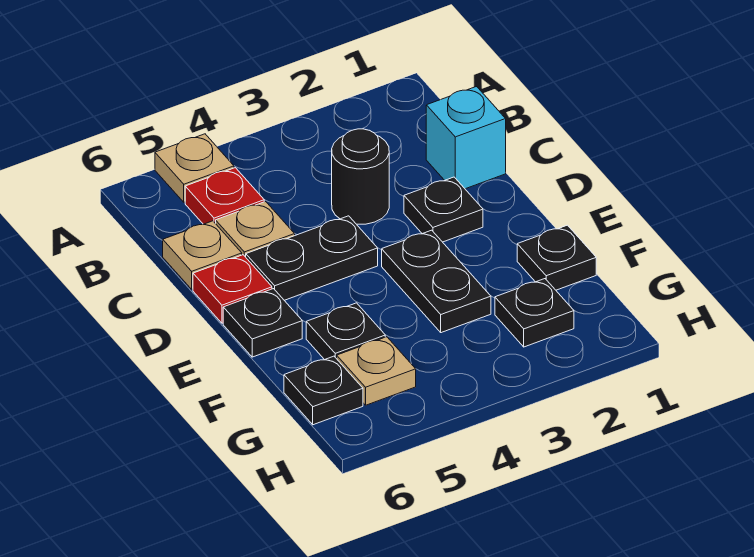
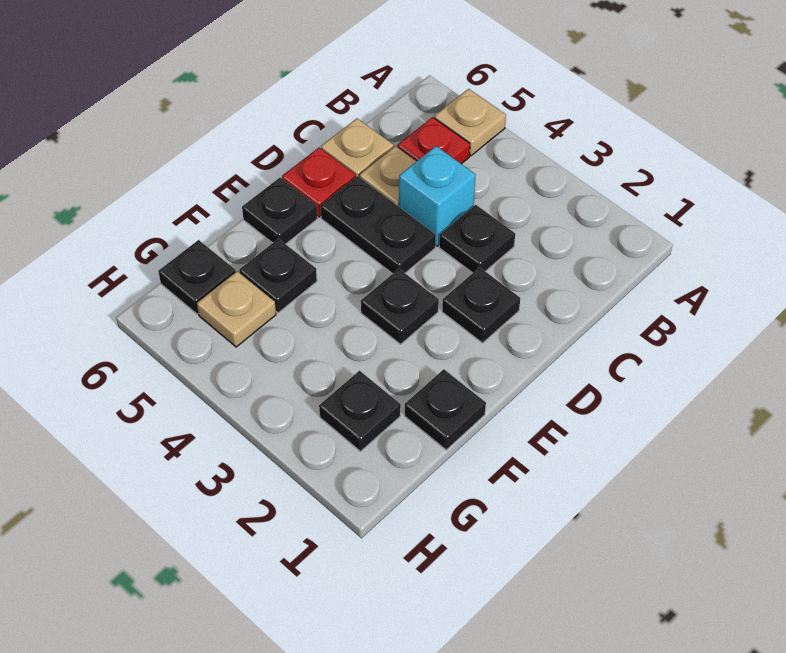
cyan 1x1 brick [426,87,506,189] -> cyan 1x1 brick moved to [399,146,476,246]
black 1x1 round brick [332,129,389,224] -> black 1x1 plate [439,205,515,273]
black 1x2 plate [382,230,491,333] -> black 1x1 plate [361,269,439,344]

